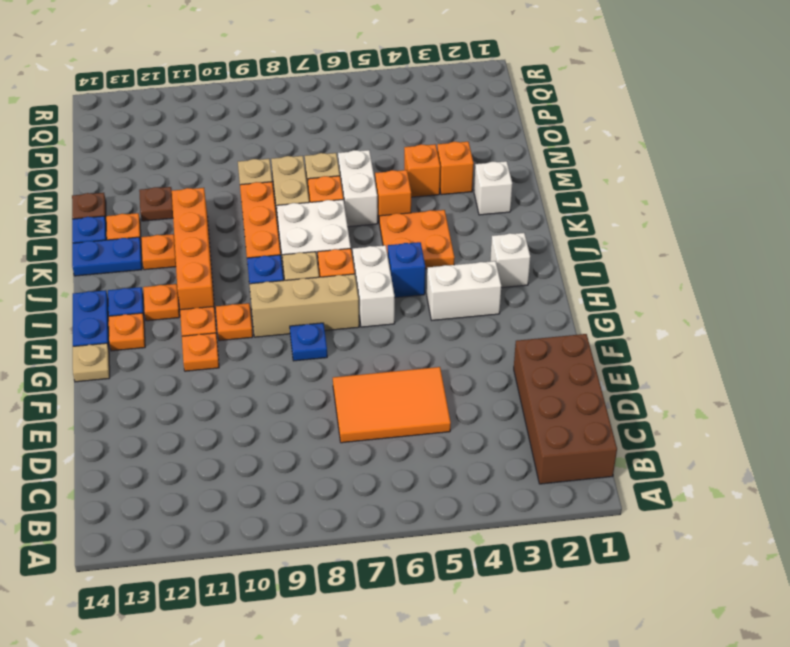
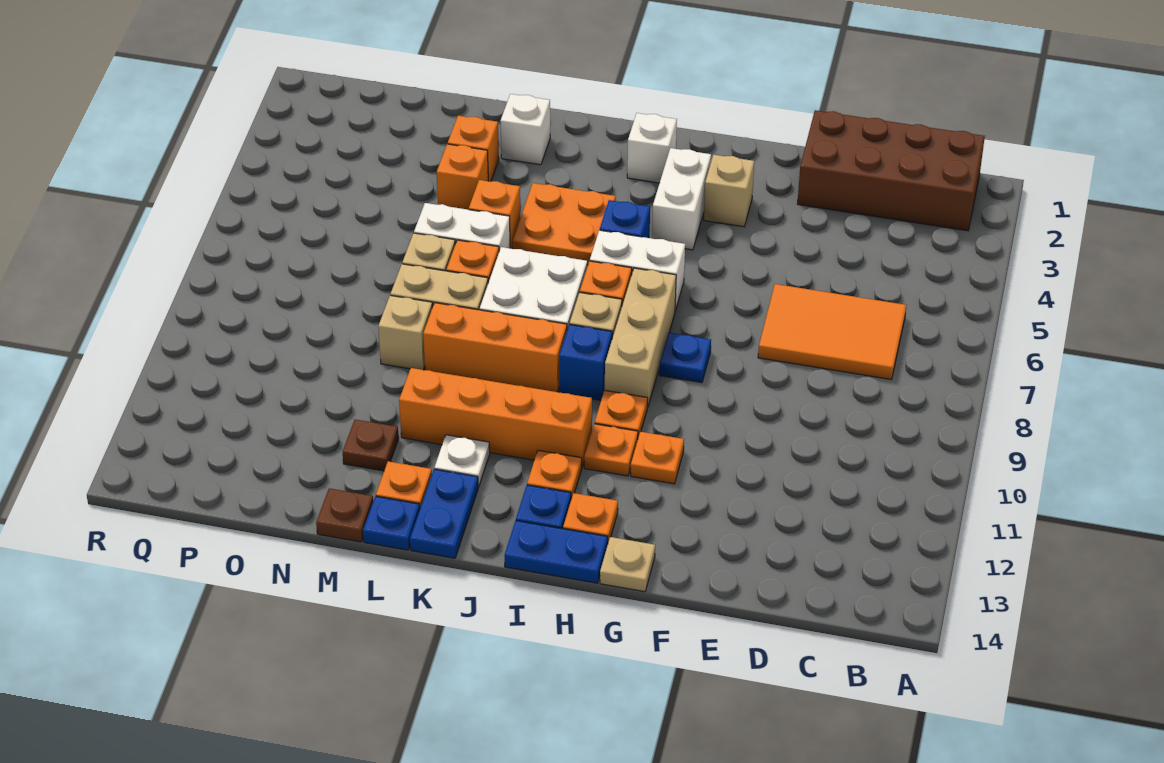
orange 2x3 tile [333,367,451,443] -> orange 2x3 tile turned to [758,284,906,380]
none -> tan 1x1 brick [704,155,754,227]
orange 1x1 plate [141,234,176,270] -> white 1x1 plate [434,435,490,487]

